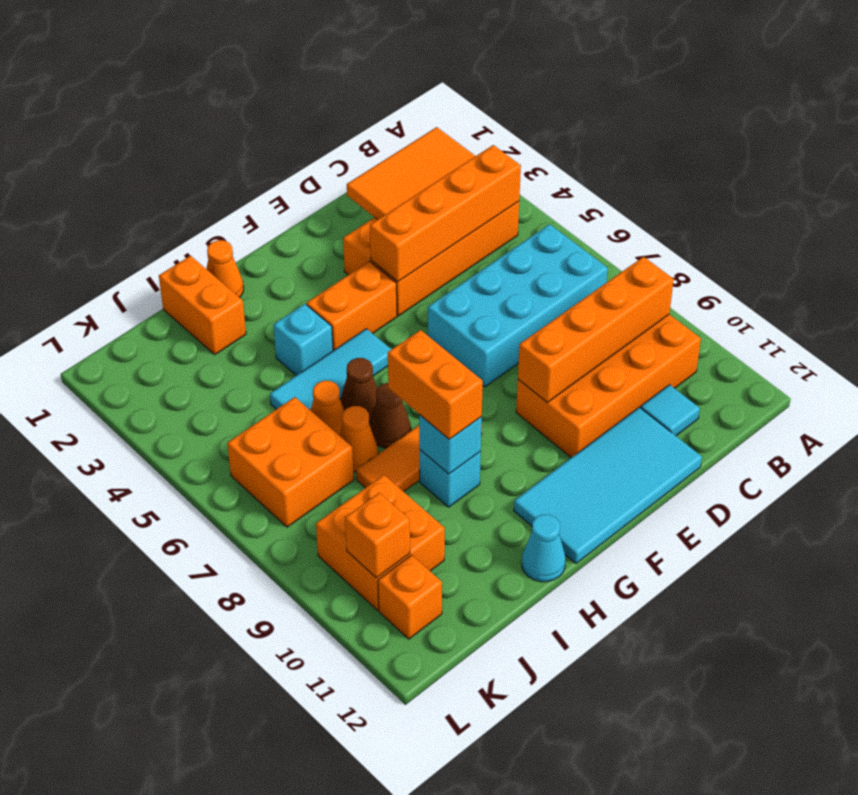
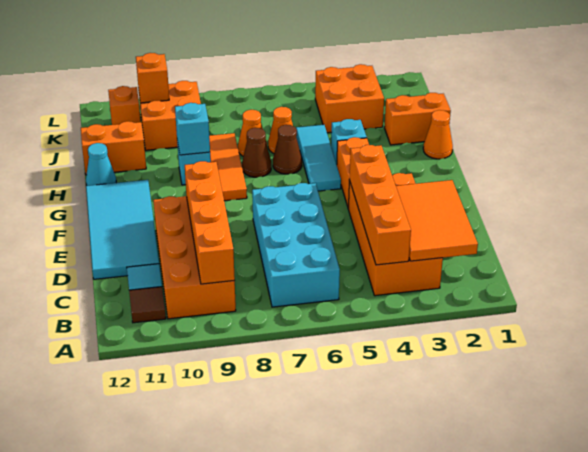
none -> brown 1x1 tile [129,287,166,323]
orange 1x2 brick [388,330,483,439] -> orange 1x2 brick moved to [81,121,146,175]
orange 2x2 brick [227,397,354,527] -> orange 2x2 brick moved to [315,64,384,133]

